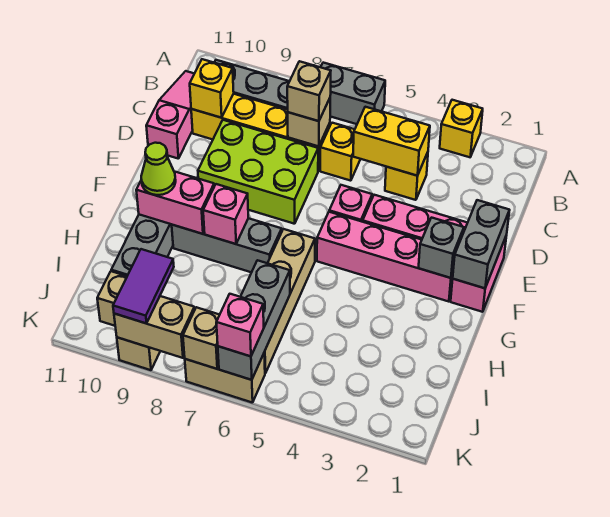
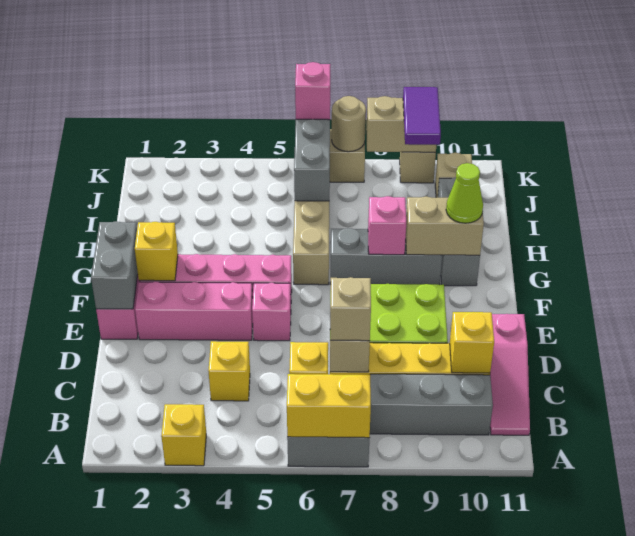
yellow 1x2 brick [353,107,430,176] -> yellow 1x2 brick moved to [287,374,371,438]
grey 1x1 brick [419,218,464,278] -> yellow 1x1 brick [135,222,178,281]
pink 1x2 brick [136,171,214,234] -> tan 1x2 brick [406,197,484,255]
tan 1x1 brick [183,307,219,369] -> tan 1x1 round brick [332,96,366,152]

